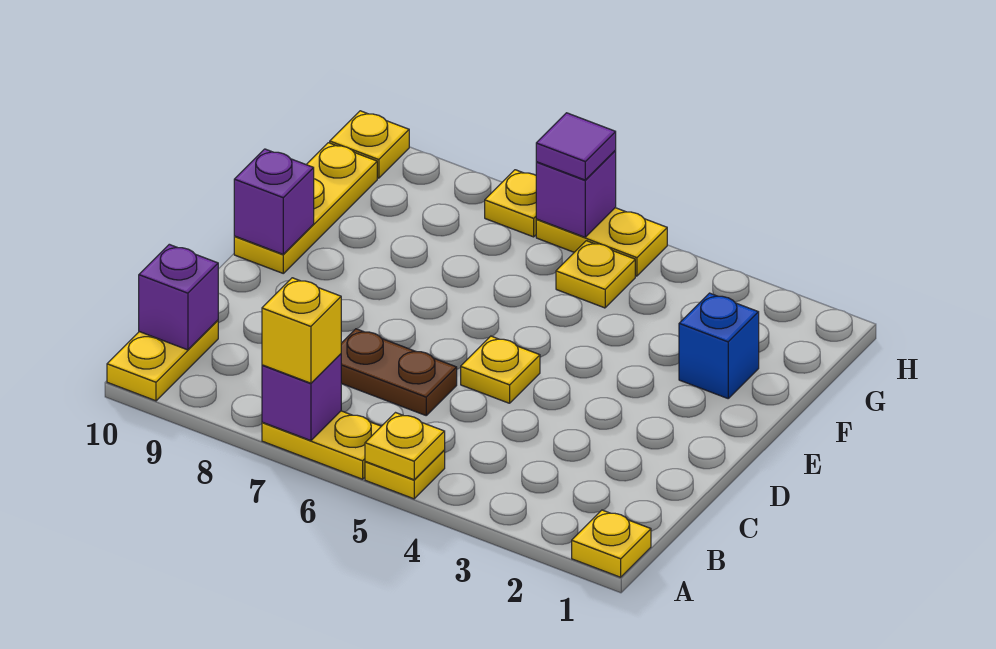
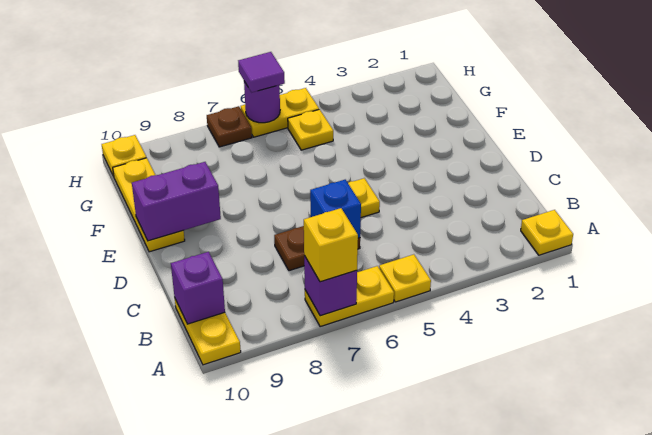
yellow 1x1 plate [365,413,445,480] -> none
purple 1x1 brick [234,149,314,254] -> purple 1x2 brick [132,162,221,241]
blue 1x1 brick [679,293,759,398] -> blue 1x1 brick moved to [310,180,361,238]
purple 1x1 brick [536,151,616,237] -> purple 1x1 round brick [244,81,280,123]
yellow 1x1 plate [485,170,537,237] -> brown 1x1 plate [207,106,252,147]

